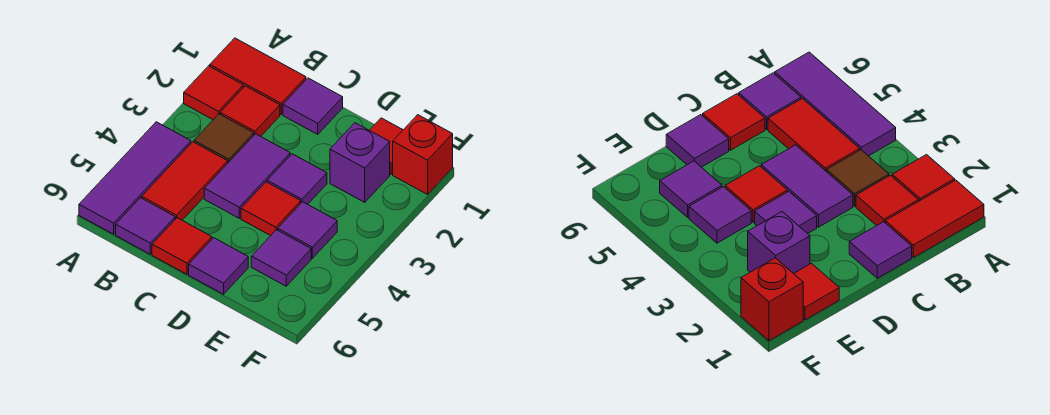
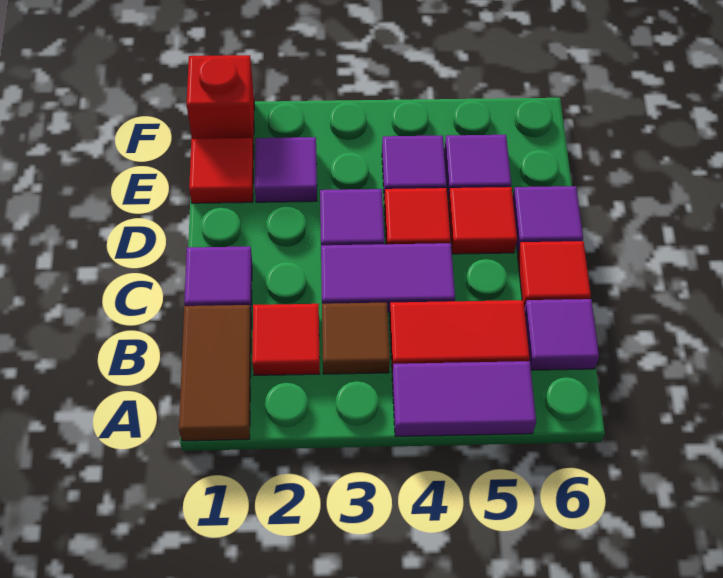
red 1x2 tile [210,38,306,114] -> brown 1x2 tile [179,305,251,441]
red 1x1 tile [184,66,243,120] -> red 1x1 tile moved to [448,187,517,254]
purple 1x3 tile [79,122,191,234] -> purple 1x2 tile [392,361,536,436]
purple 1x1 brick [330,123,390,202] -> purple 1x1 tile [255,137,317,202]

